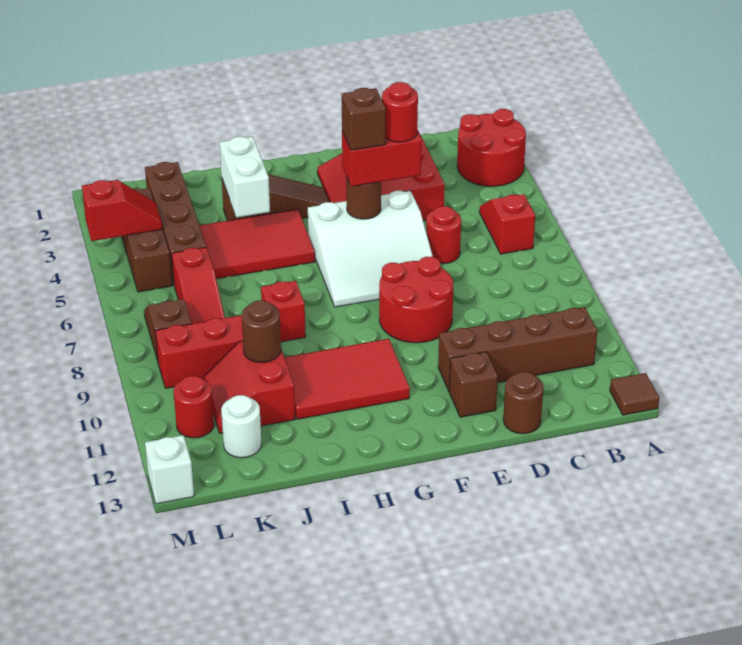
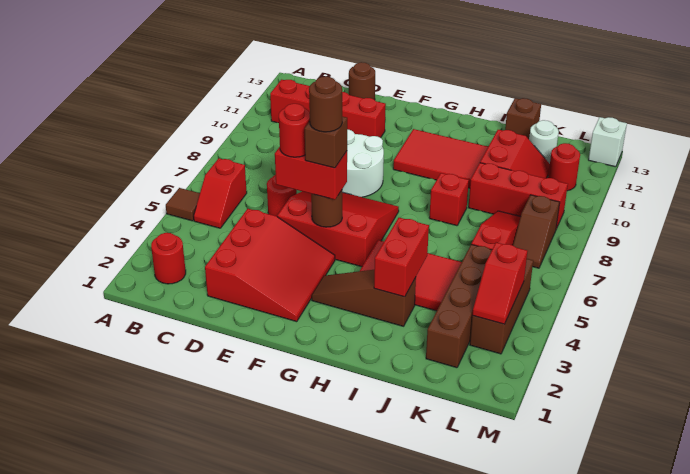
red 2x2 round brick [457,109,526,186] -> red 1x1 round brick [151,233,186,284]
brown 1x1 tile [610,373,659,415] -> brown 1x1 tile moved to [166,188,200,221]
brown 1x4 brick [438,307,597,391] -> red 1x4 brick [270,80,386,138]
white 3x3 slope [308,191,433,307] -> red 3x3 slope [277,191,399,267]
red 2x2 round brick [379,257,453,343] -> white 2x2 round brick [342,129,384,197]
brown 1x1 brick [449,352,498,417] -> brown 1x1 brick moved to [505,98,541,139]
white 1x2 brick [220,137,270,217] -> red 1x2 brick [374,218,429,297]
brown 1x1 round brick [242,300,281,363] -> brown 1x1 round brick moved to [309,77,342,132]
red 1x2 slope [82,180,163,241] -> red 1x2 slope turned to [472,243,527,324]

